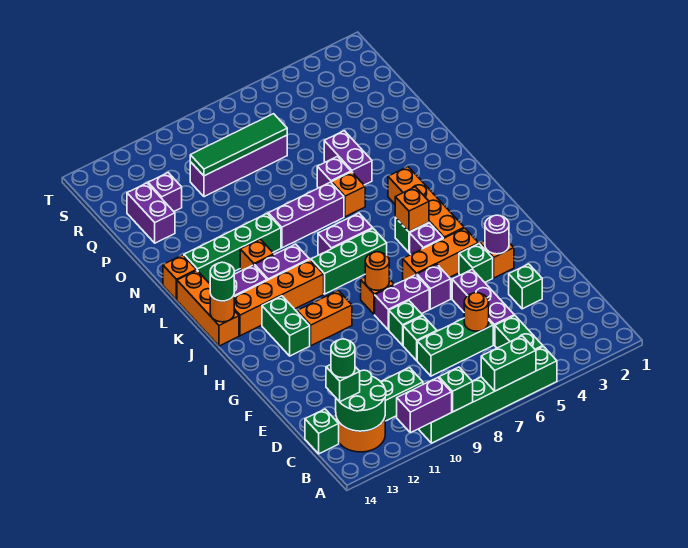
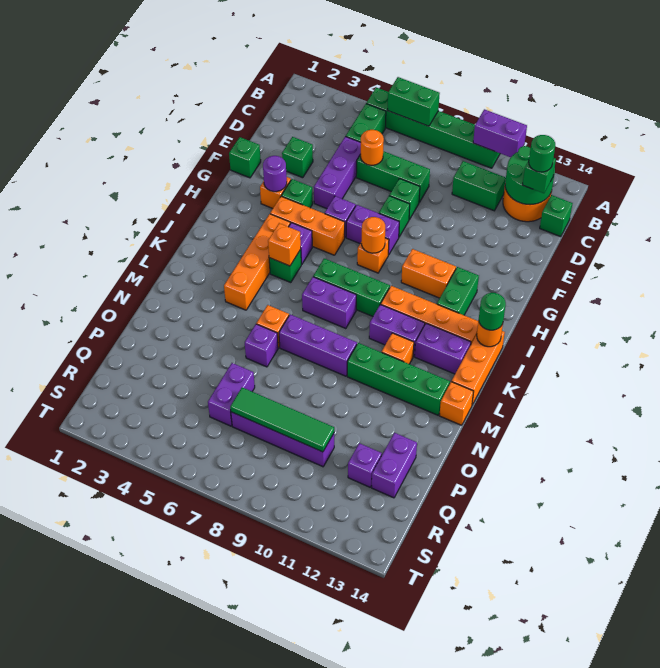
green 1x1 brick [439,367,473,412] -> green 1x1 brick moved to [229,137,261,178]
purple 1x2 brick [324,131,372,185] -> purple 1x2 brick moved to [208,363,255,426]

